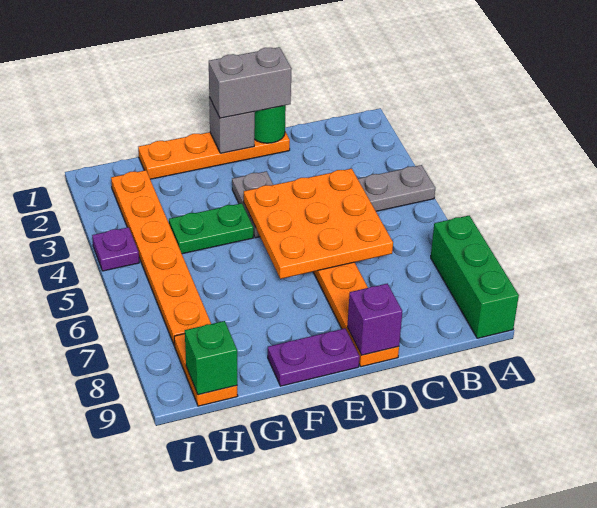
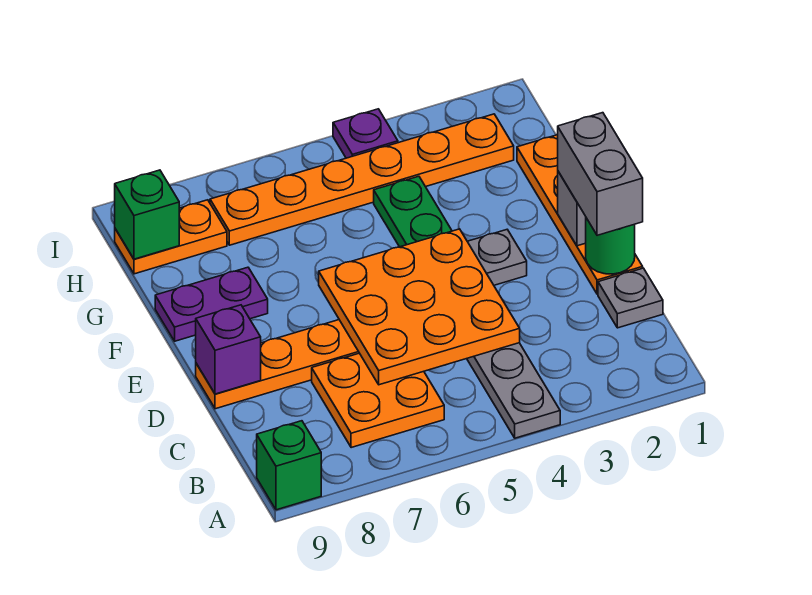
green 1x3 brick [431,215,519,338] -> green 1x1 brick [257,421,321,510]
none -> orange 2x2 plate [312,353,444,448]
none -> grey 1x1 plate [598,268,663,328]
purple 1x2 plate [268,328,360,386] -> purple 1x2 plate turned to [155,267,268,341]

